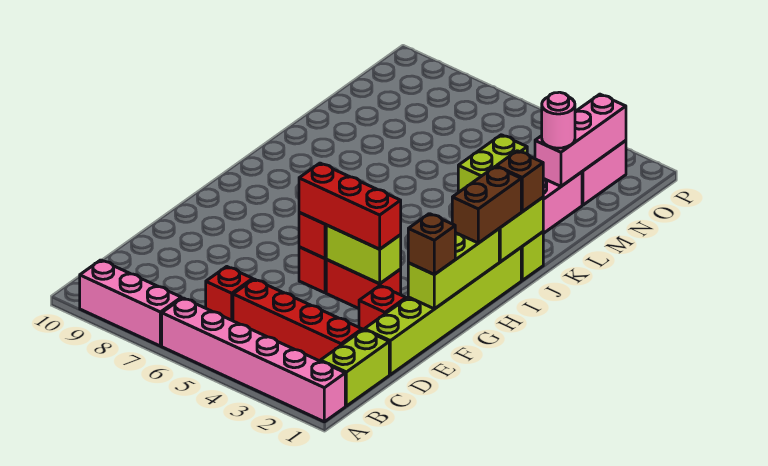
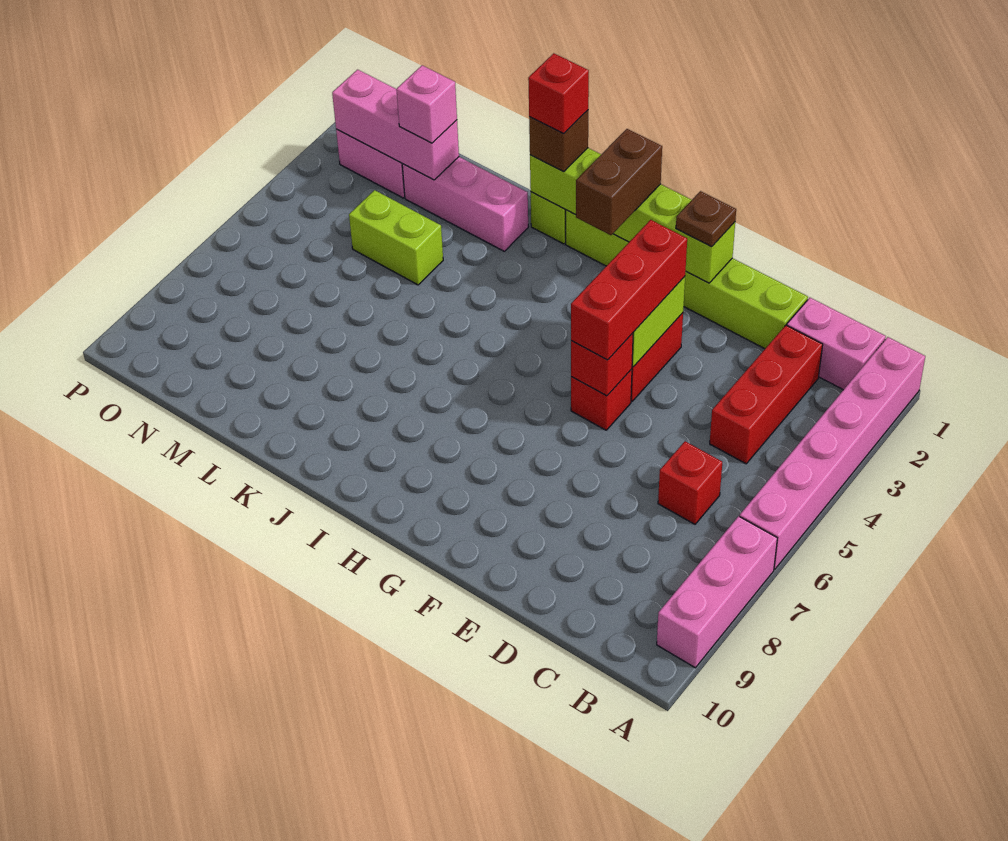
lime 1x2 brick [320,330,389,406] -> pink 1x2 brick [787,298,886,390]
red 1x4 brick [233,279,362,361] -> red 1x3 brick [710,325,823,464]
red 1x1 brick [359,286,406,330] -> red 1x1 brick moved to [528,53,589,133]
brown 1x1 brick [408,214,455,274] -> brown 1x1 plate [676,191,736,247]
brown 1x2 brick [452,166,521,243] -> brown 1x2 brick turned to [576,129,662,235]
pink 1x1 round brick [542,92,575,148] -> pink 1x1 brick [396,65,457,143]

